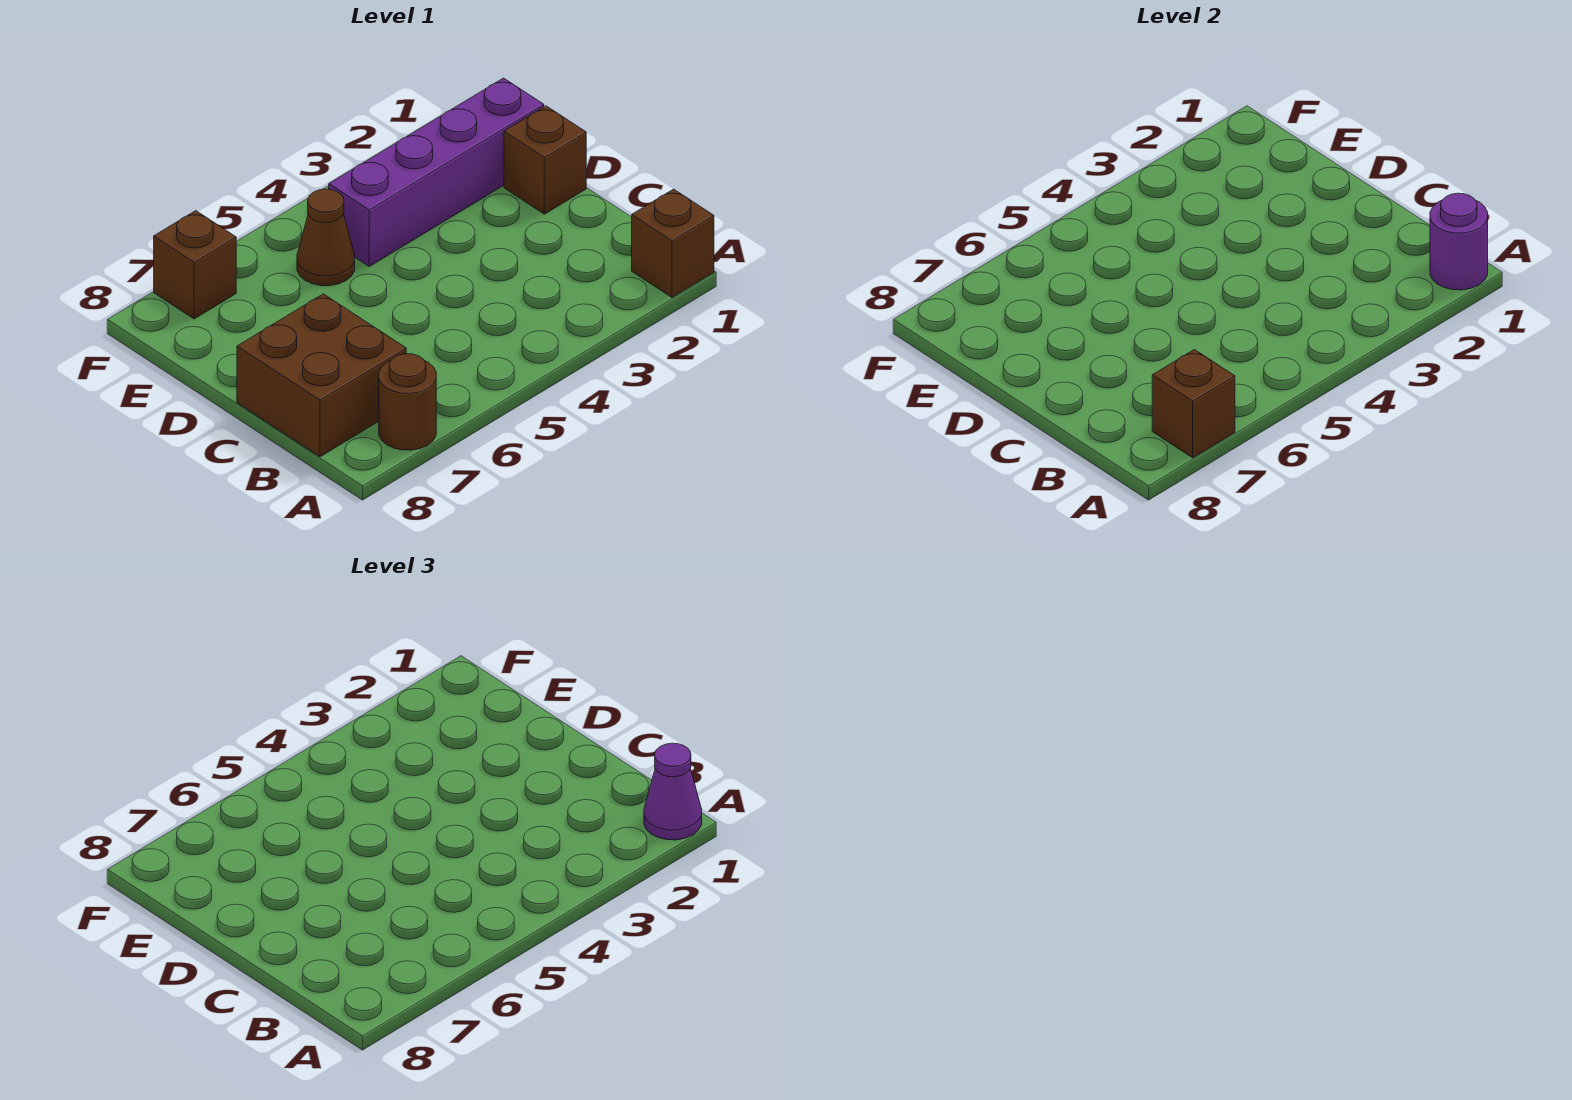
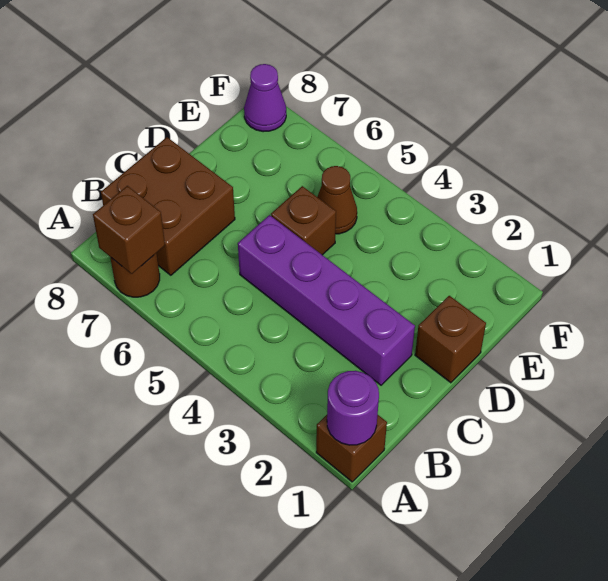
purple 1x1 cone [644,743,702,840] -> purple 1x1 cone moved to [244,64,286,132]
purple 1x4 brick [329,78,544,266] -> purple 1x4 brick moved to [238,215,415,385]
brown 1x1 brick [154,211,236,319] -> brown 1x1 brick moved to [271,186,336,255]

